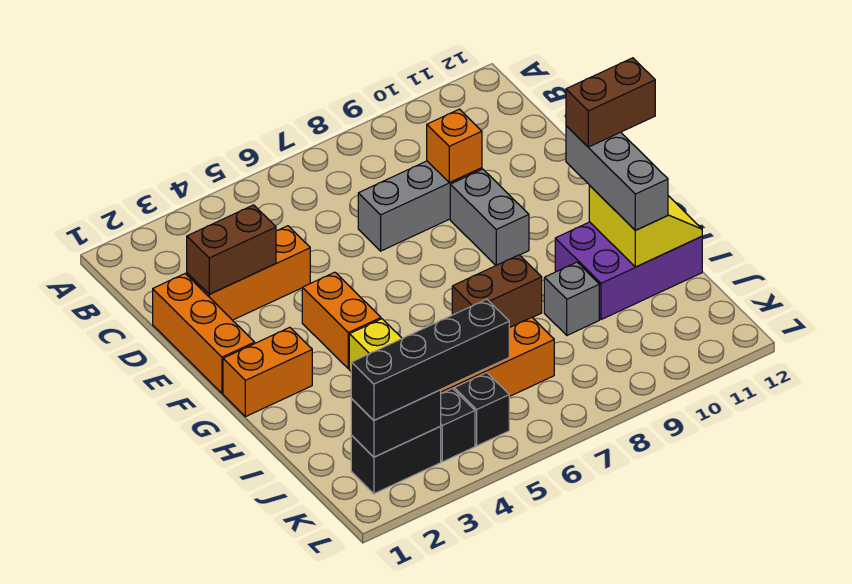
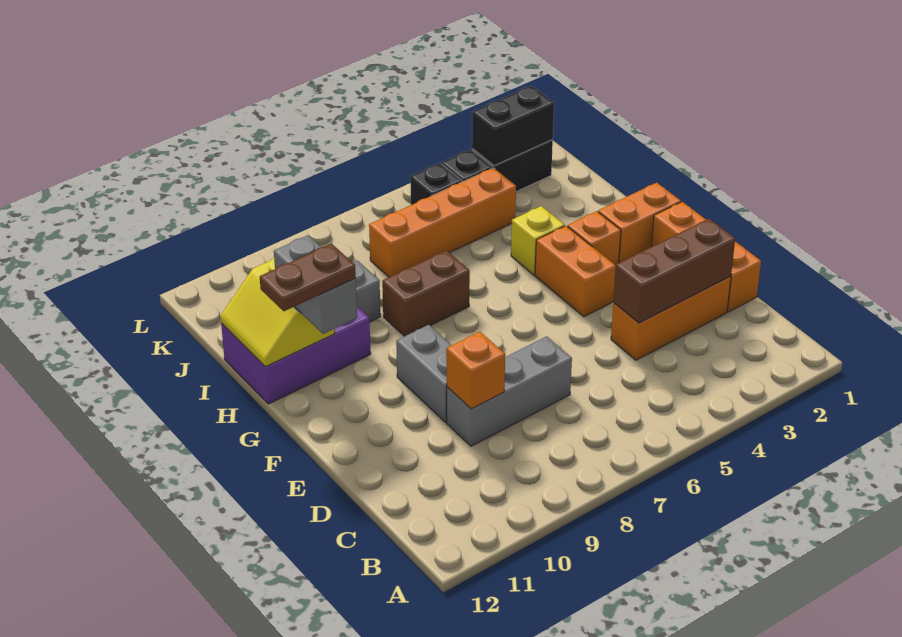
brown 1x2 brick [187,205,276,294] -> brown 1x3 brick [613,219,735,323]
none -> orange 1x1 brick [567,211,621,265]
grey 1x3 brick [566,126,668,230] -> grey 1x2 brick [274,235,357,334]
brown 1x2 brick [566,58,655,147] -> brown 1x2 plate [260,244,356,311]
black 1x4 brick [351,299,509,420] -> none

